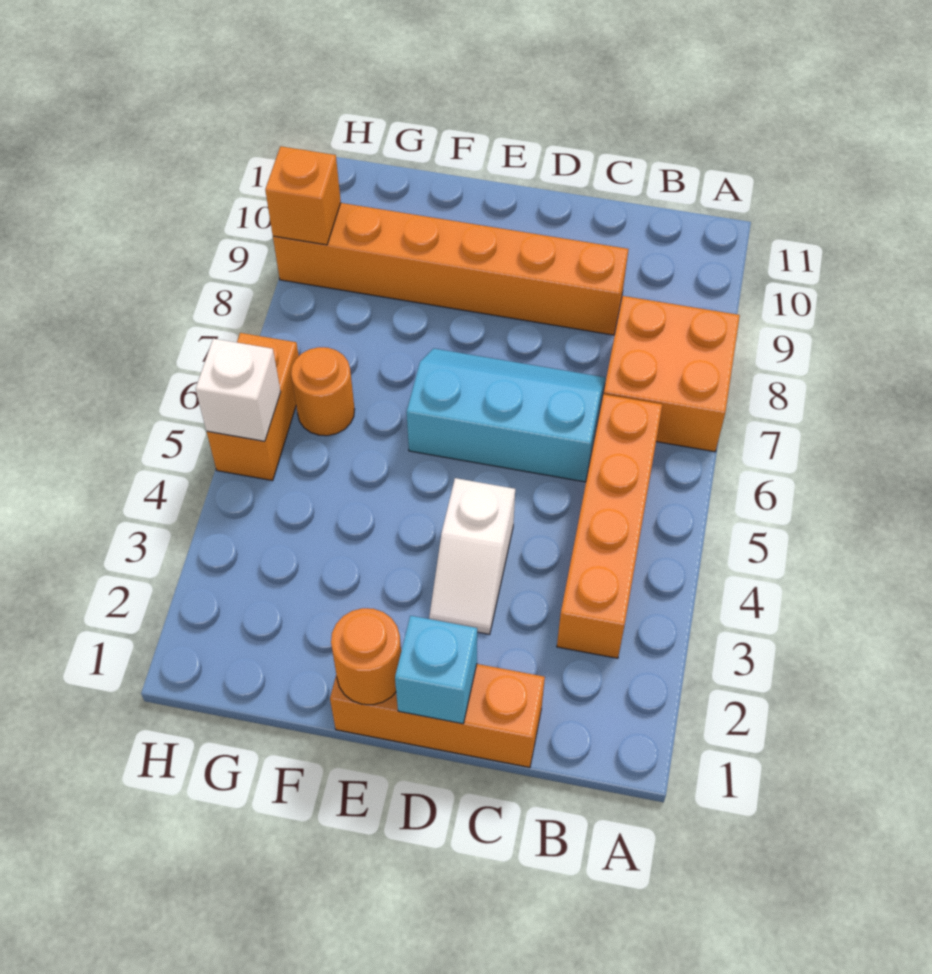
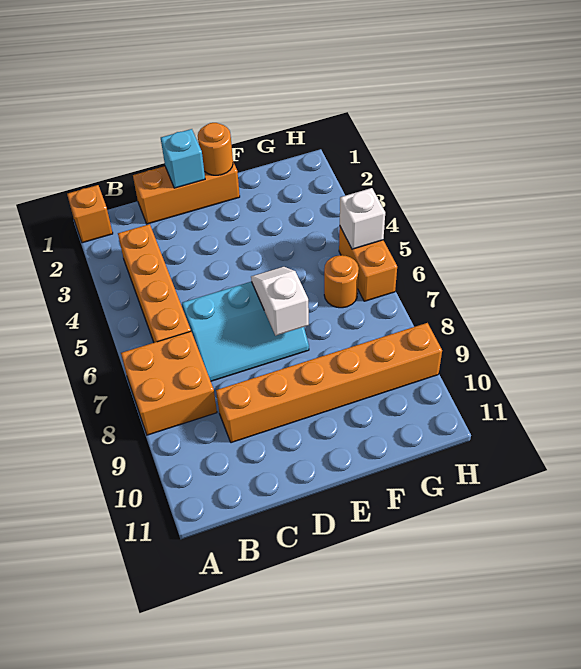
white 1x2 slope [429,478,515,635] -> white 1x2 slope moved to [251,267,309,336]
orange 1x1 brick [265,146,341,245] -> orange 1x1 brick moved to [67,185,113,243]

